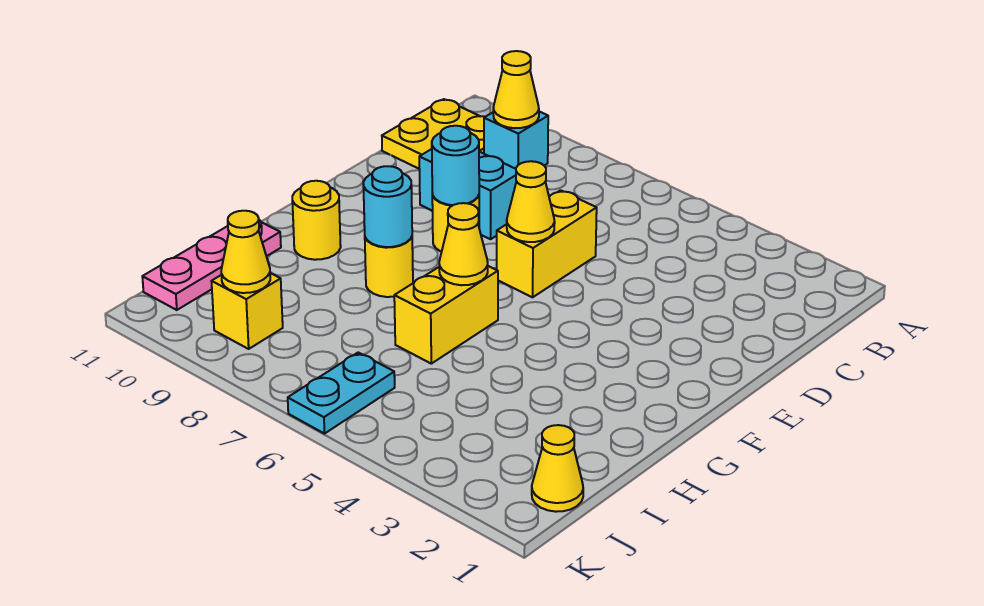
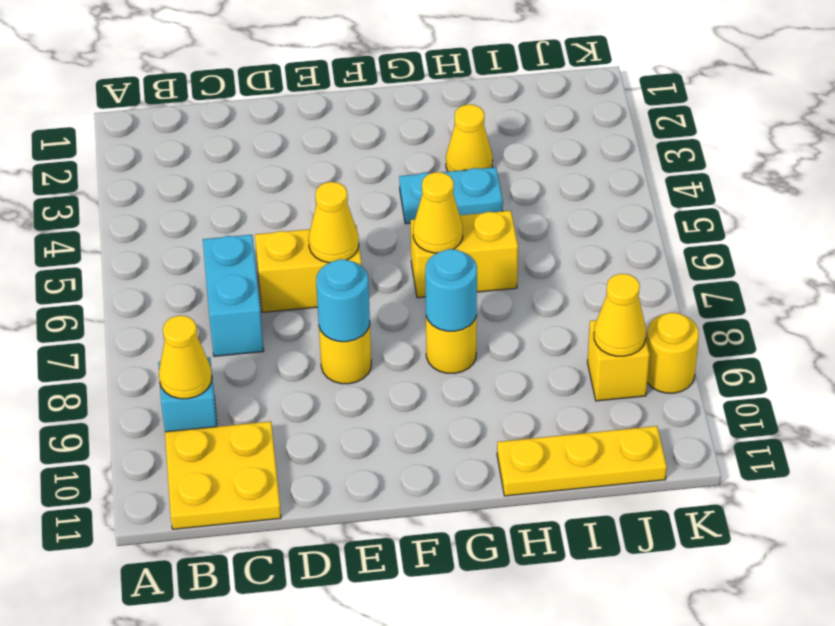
cyan 1x2 brick [419,149,516,239] -> cyan 1x2 brick moved to [203,235,264,356]
yellow 1x1 round brick [292,181,341,260] -> yellow 1x1 round brick moved to [647,313,699,393]
pink 1x3 plate [142,220,281,310] -> yellow 1x3 plate [497,426,667,496]
yellow 1x1 cone [532,425,583,512] -> yellow 1x1 cone moved to [446,104,493,172]
cyan 1x2 plate [288,352,395,434] -> cyan 1x2 plate moved to [399,167,503,224]

